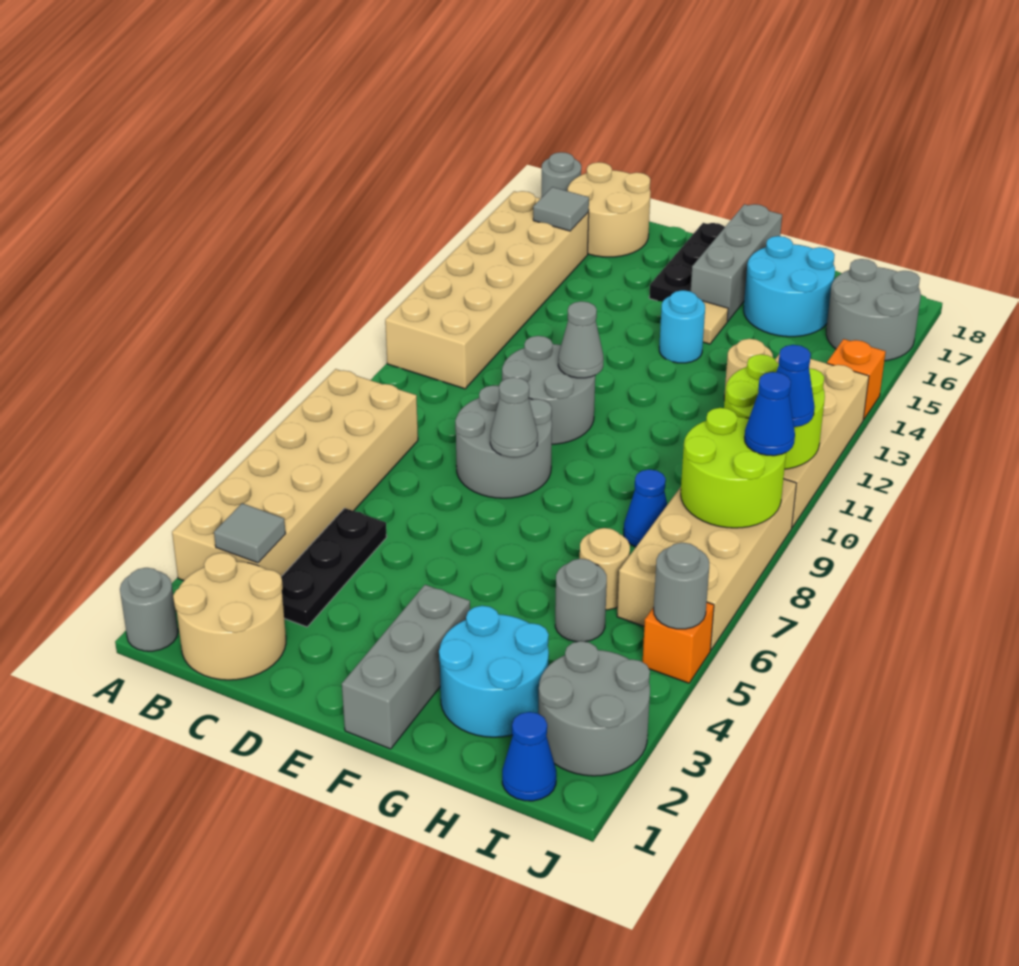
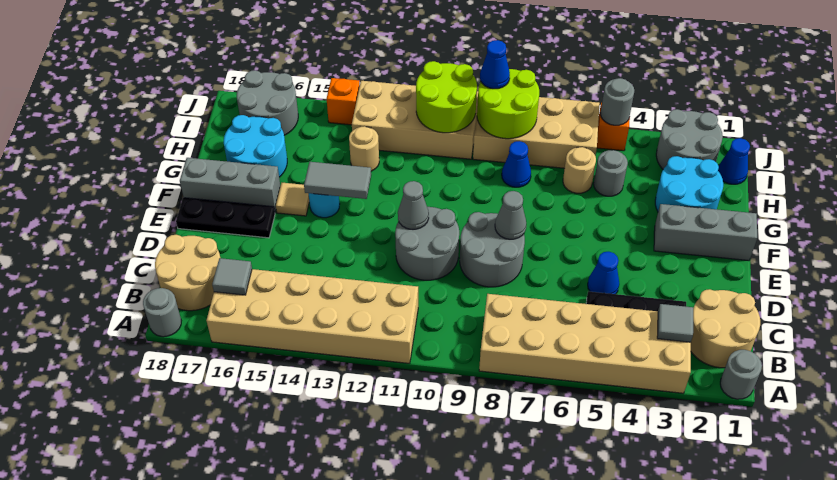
none -> grey 1x2 tile [304,162,371,199]
blue 1x1 cone [776,345,815,427] -> blue 1x1 cone moved to [588,252,619,294]

